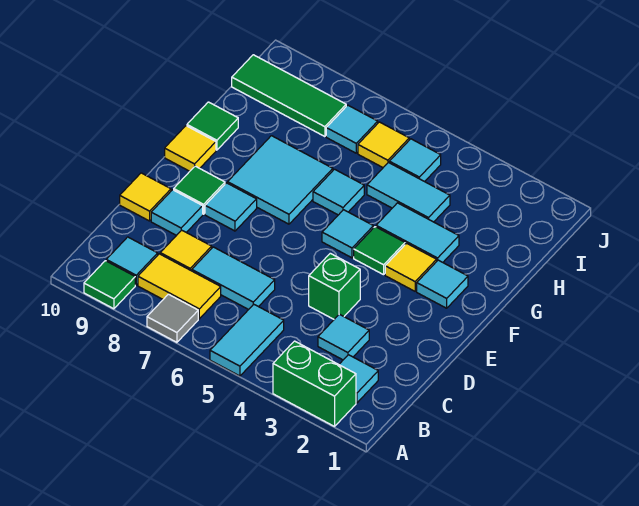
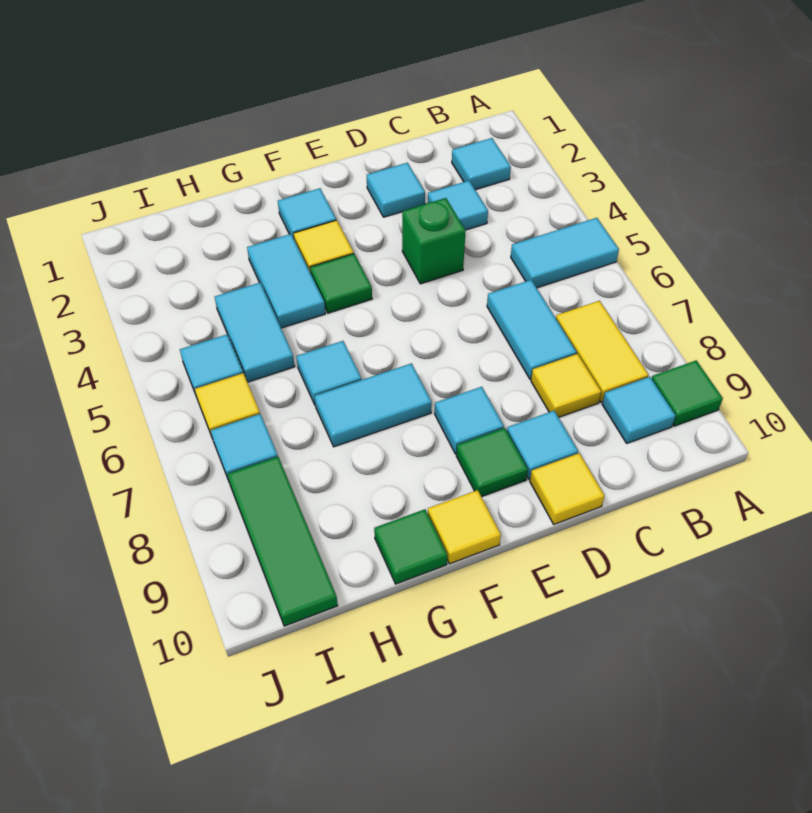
green 1x2 brick [273,341,356,426] -> none
grey 1x1 tile [147,294,198,342] -> none
cyan 1x1 tile [322,210,374,258] -> cyan 1x1 tile moved to [367,163,425,217]
cyan 2x2 tile [228,136,333,224] -> cyan 1x2 tile [315,363,432,447]

